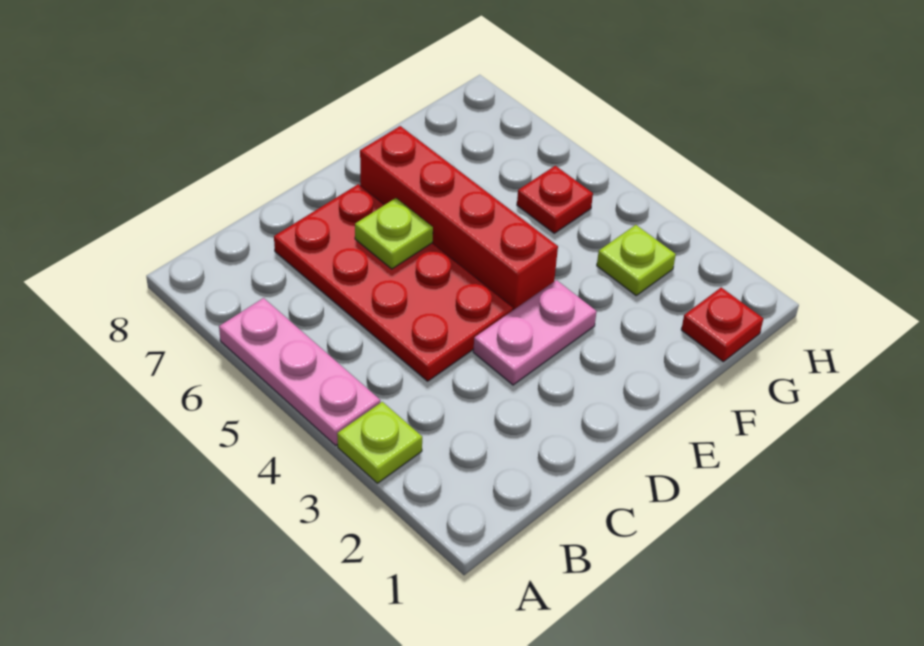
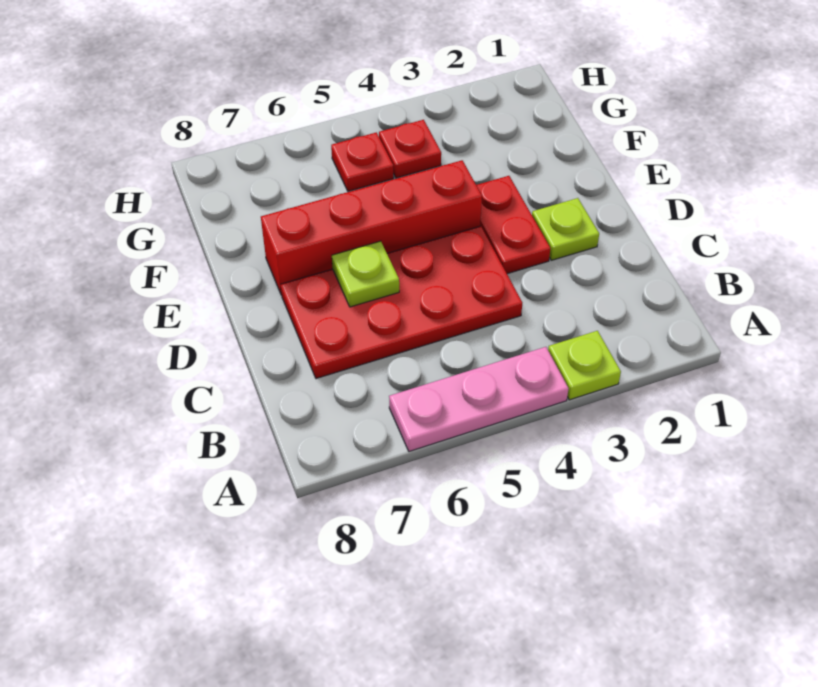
pink 1x2 plate [473,280,597,385] -> red 1x2 plate [476,176,550,274]
red 1x1 plate [681,288,763,362] -> red 1x1 plate moved to [379,120,441,178]
lime 1x1 plate [597,225,676,295] -> lime 1x1 plate moved to [532,198,599,260]

